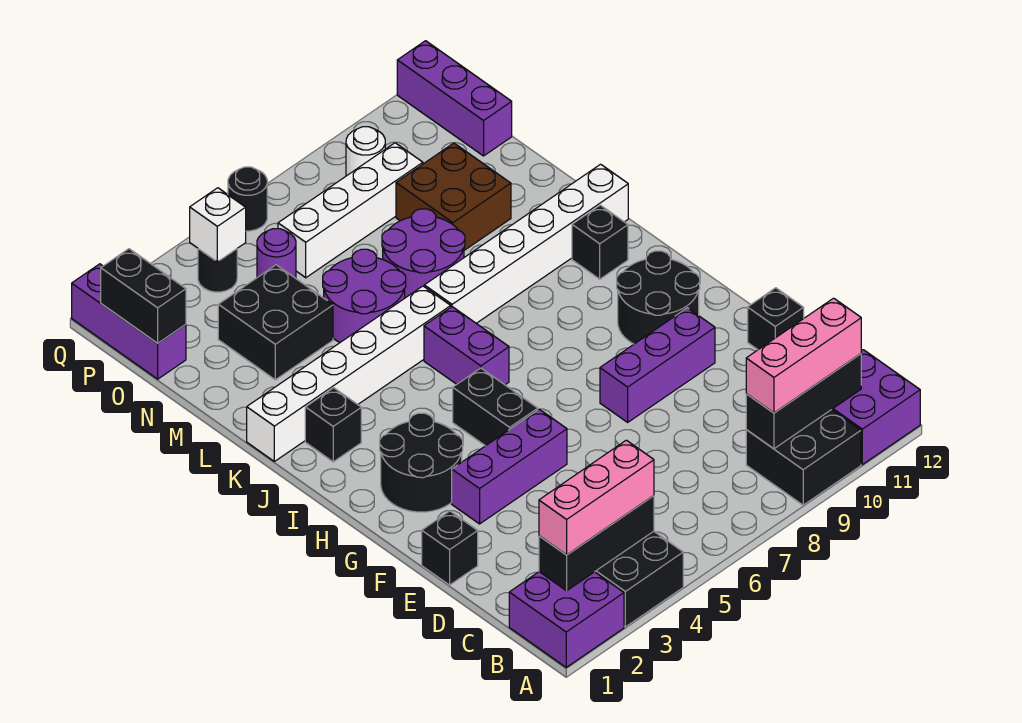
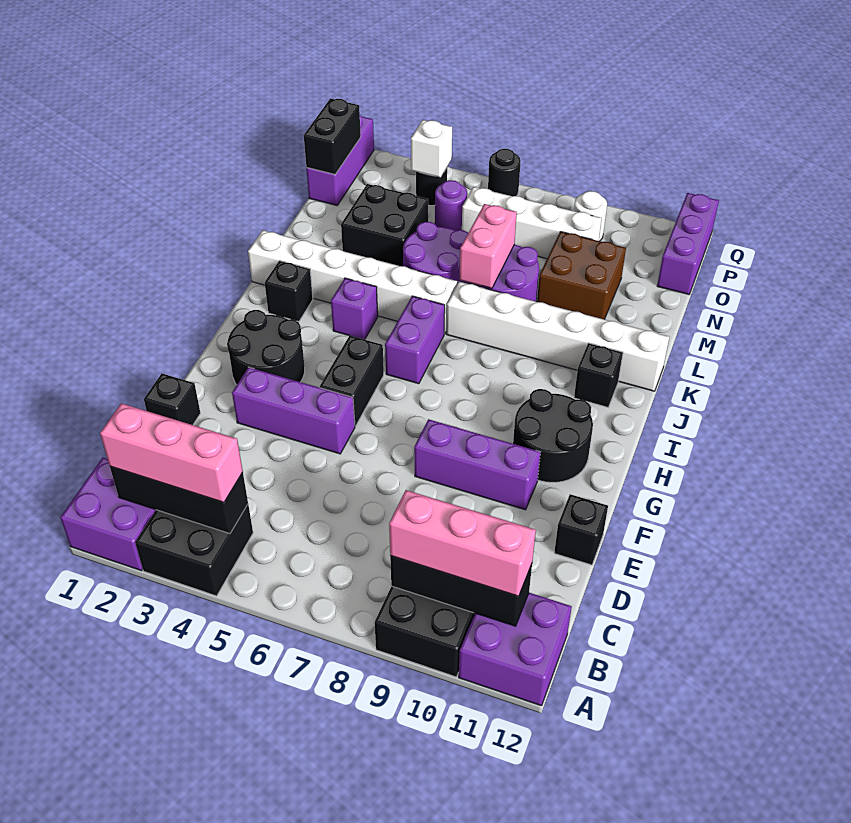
none -> purple 1x1 brick [331,278,378,339]
none -> pink 1x2 brick [459,204,517,289]

